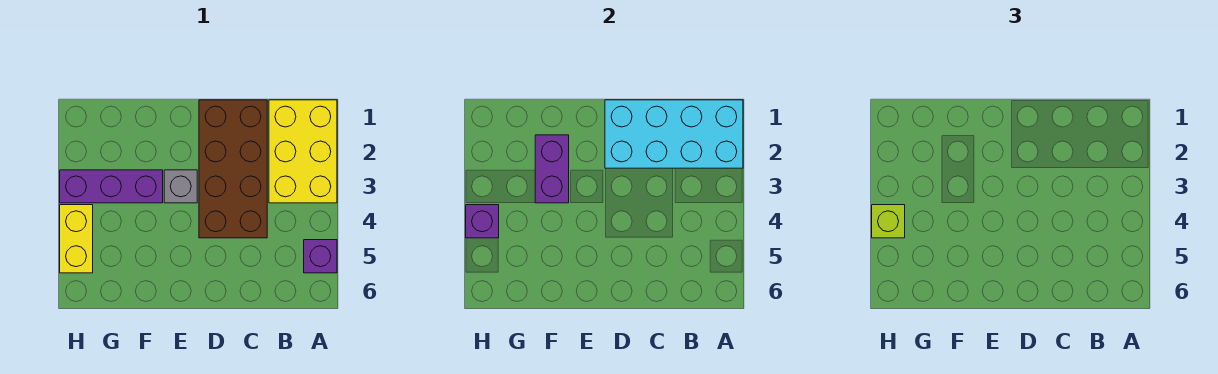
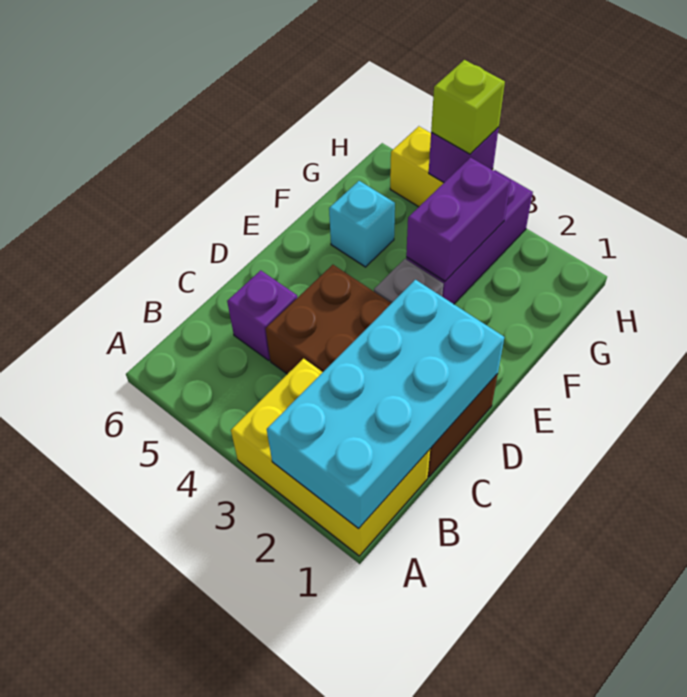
purple 1x1 brick [304,240,337,273] -> purple 1x1 brick moved to [227,270,297,360]
purple 1x2 brick [535,135,569,203] -> purple 1x2 brick turned to [406,158,511,281]
none -> cyan 1x1 brick [329,181,395,267]

